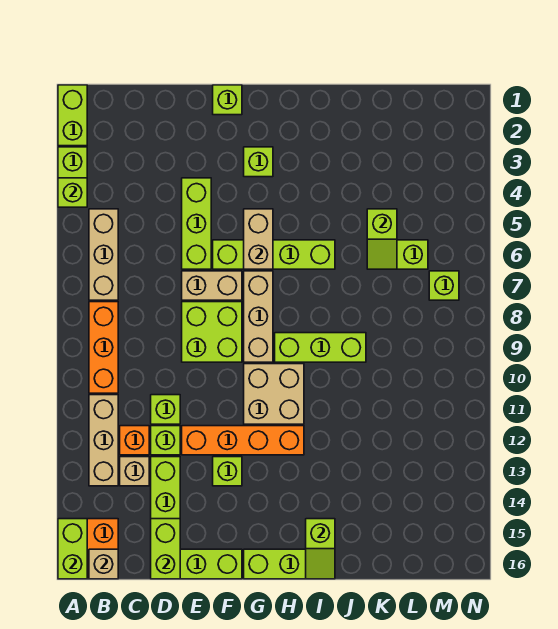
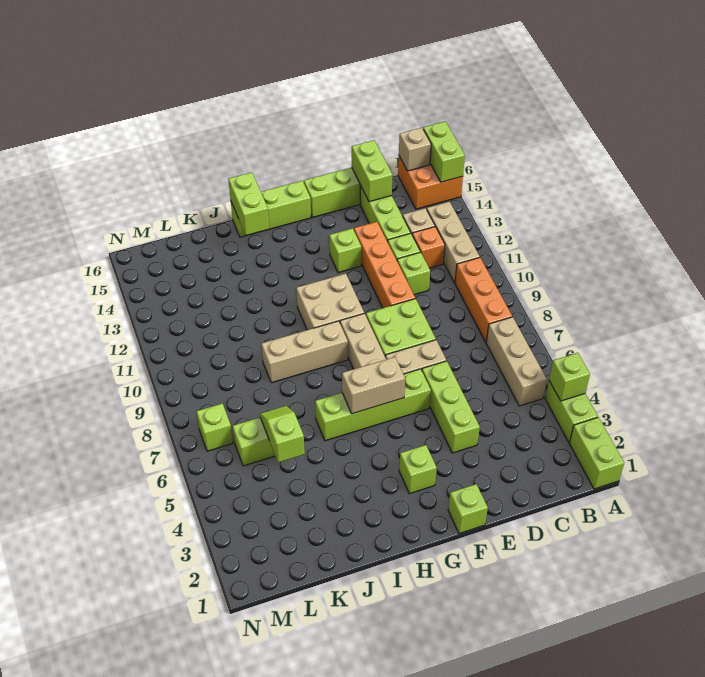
orange 1x4 brick [182,426,304,455] -> orange 1x4 brick turned to [354,222,415,308]
tan 1x2 brick [244,209,273,269] -> tan 1x2 brick turned to [342,357,405,414]
lime 1x3 brick [275,333,366,362] -> tan 1x3 brick [261,321,348,383]
lime 1x2 slope [306,519,335,579] -> lime 1x2 brick [228,172,269,235]

